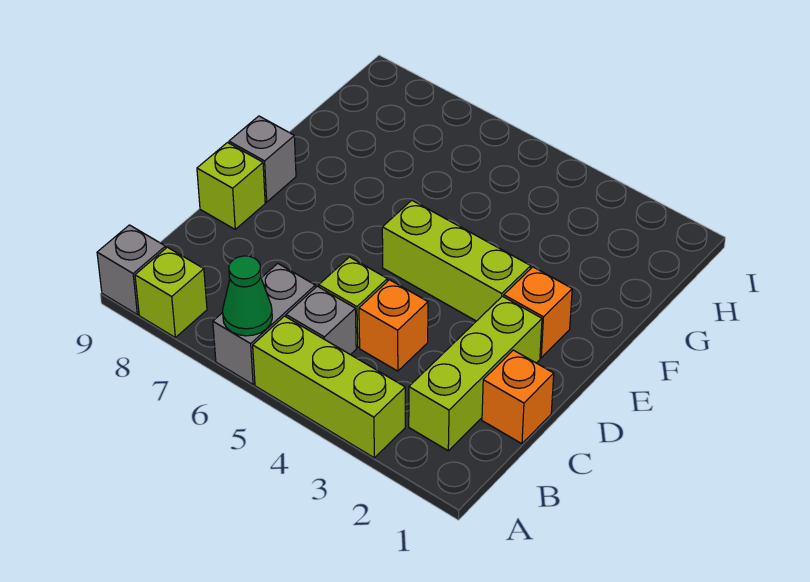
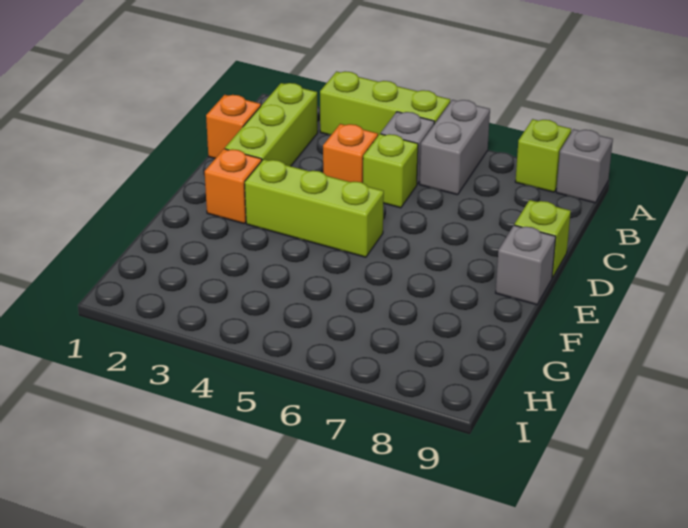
green 1x1 cone [223,256,272,336] -> none

